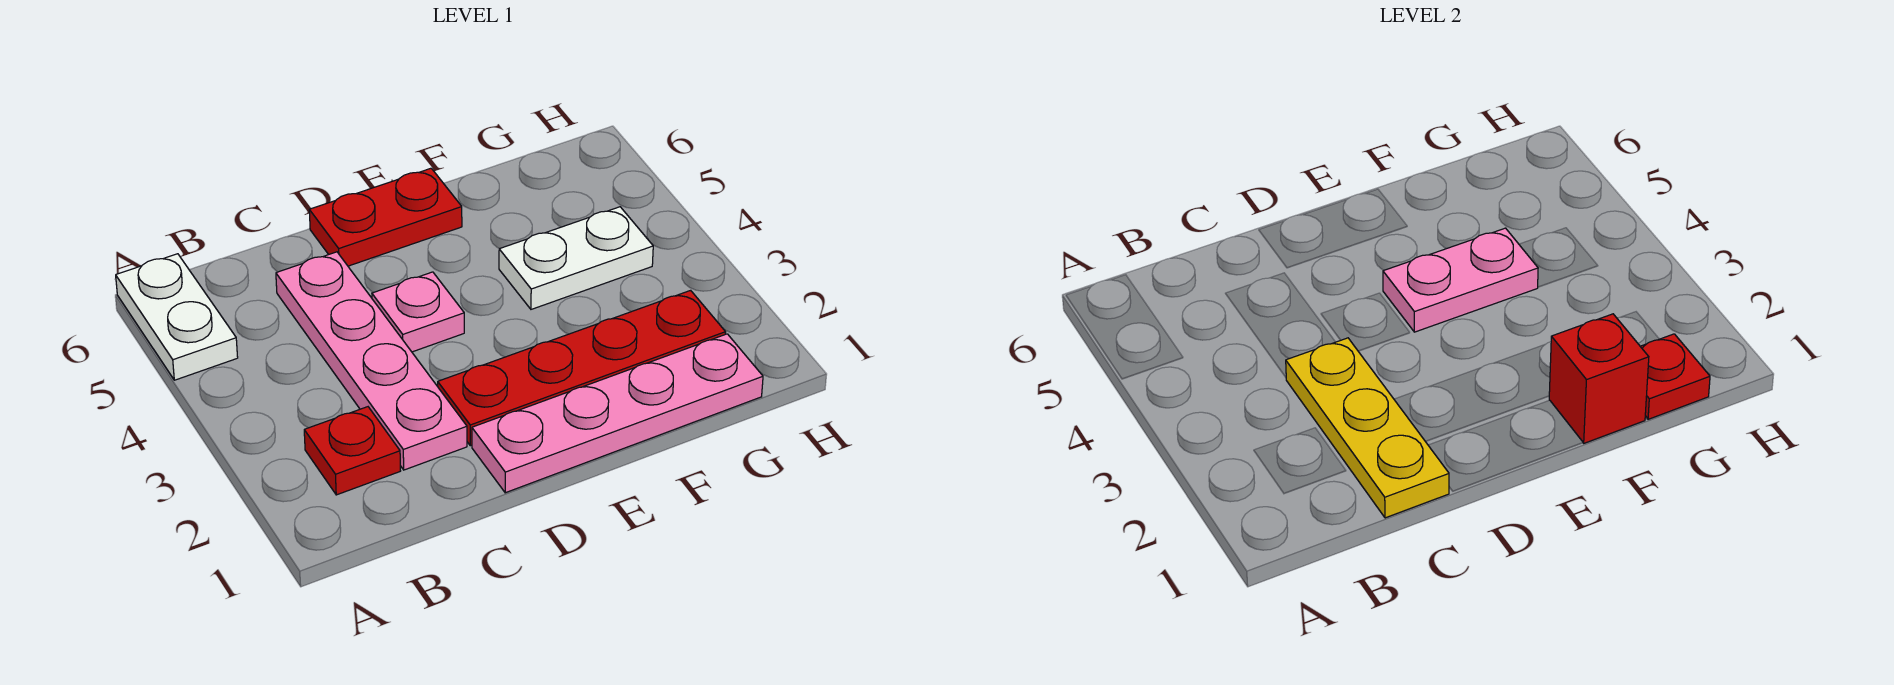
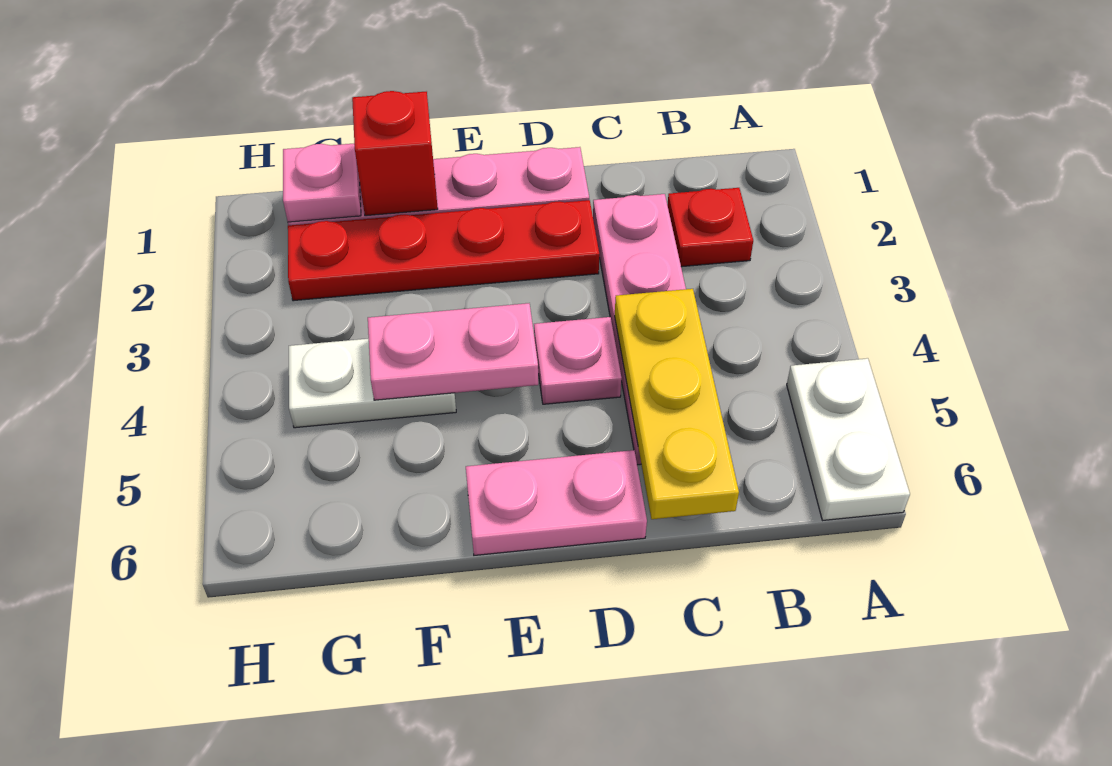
yellow 1x3 plate [1286,338,1449,518] -> yellow 1x3 plate moved to [615,289,739,519]
red 1x2 plate [309,168,462,266] -> pink 1x2 plate [466,450,647,555]
red 1x1 plate [1640,334,1710,419] -> pink 1x1 plate [283,144,361,222]

